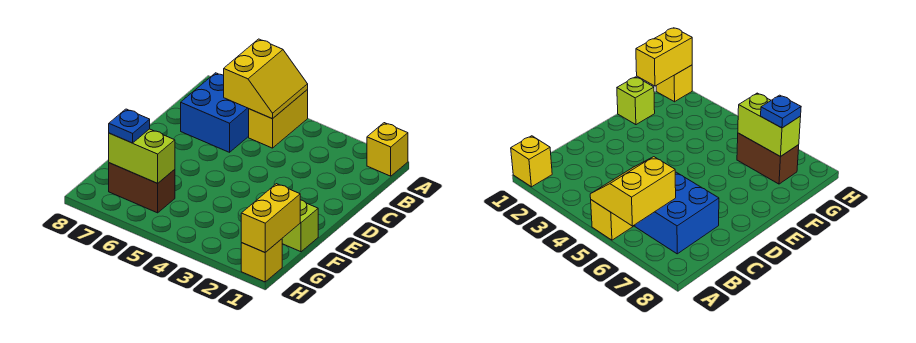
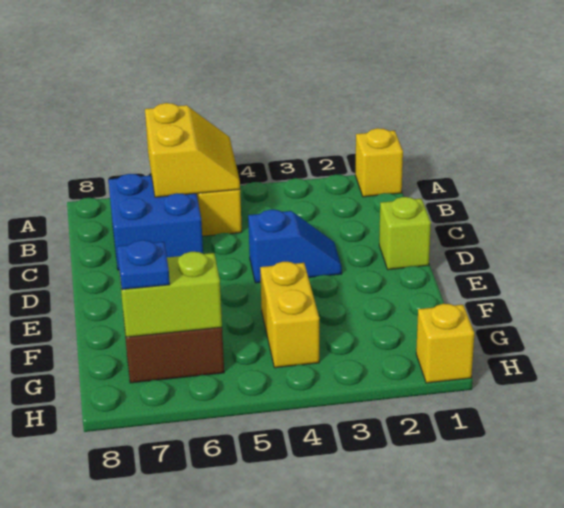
none -> blue 1x2 slope [248,210,342,283]
lime 1x1 brick [282,200,318,252] -> lime 1x1 brick moved to [379,197,431,270]
yellow 1x2 brick [241,184,300,252] -> yellow 1x2 brick moved to [260,262,319,368]

